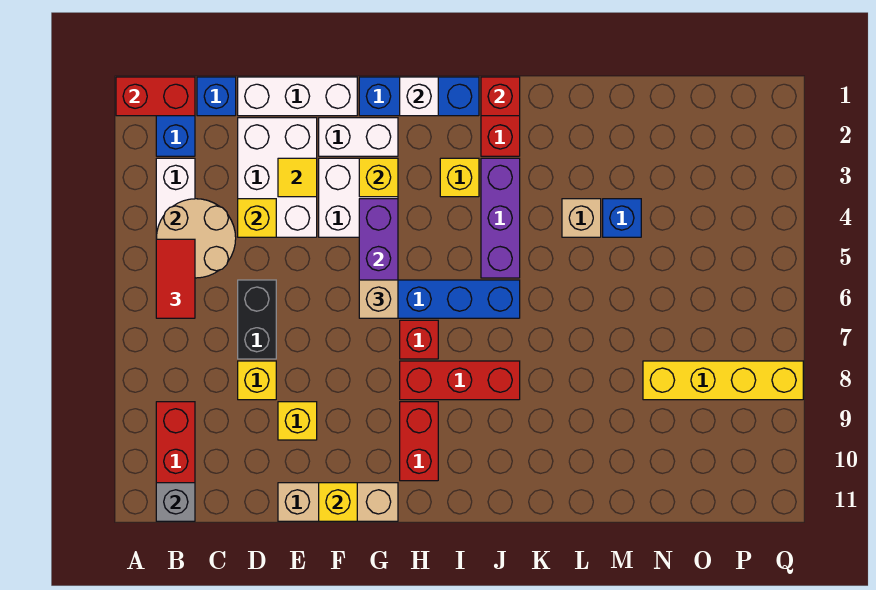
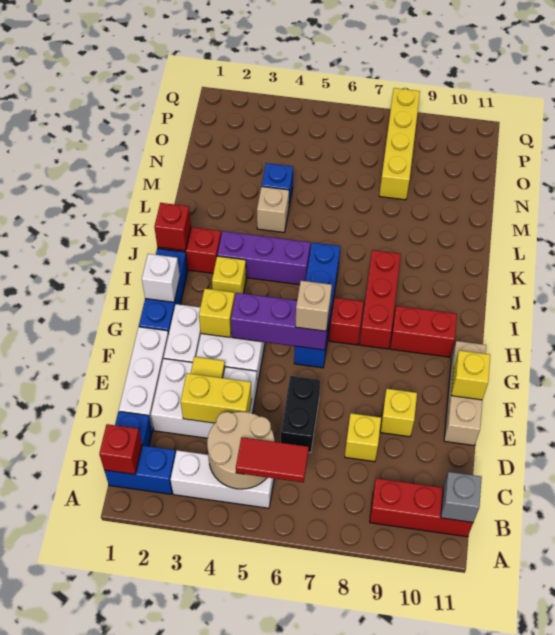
red 1x2 brick [116,77,195,116] -> red 1x1 brick [99,424,142,474]
yellow 1x1 brick [238,199,276,237] -> yellow 1x2 brick [181,373,252,423]
black 1x2 brick [238,280,276,359] -> black 1x2 brick turned to [281,376,320,453]

